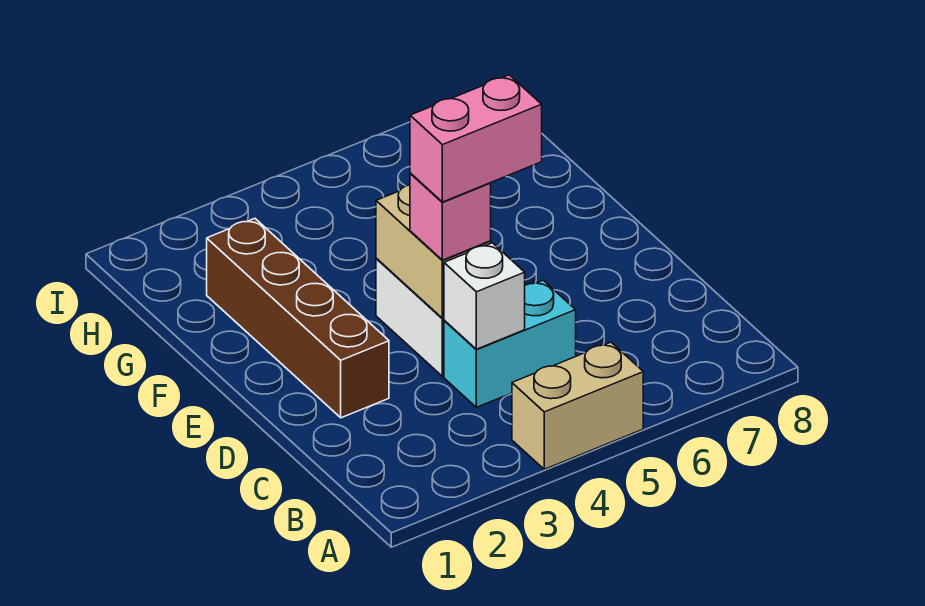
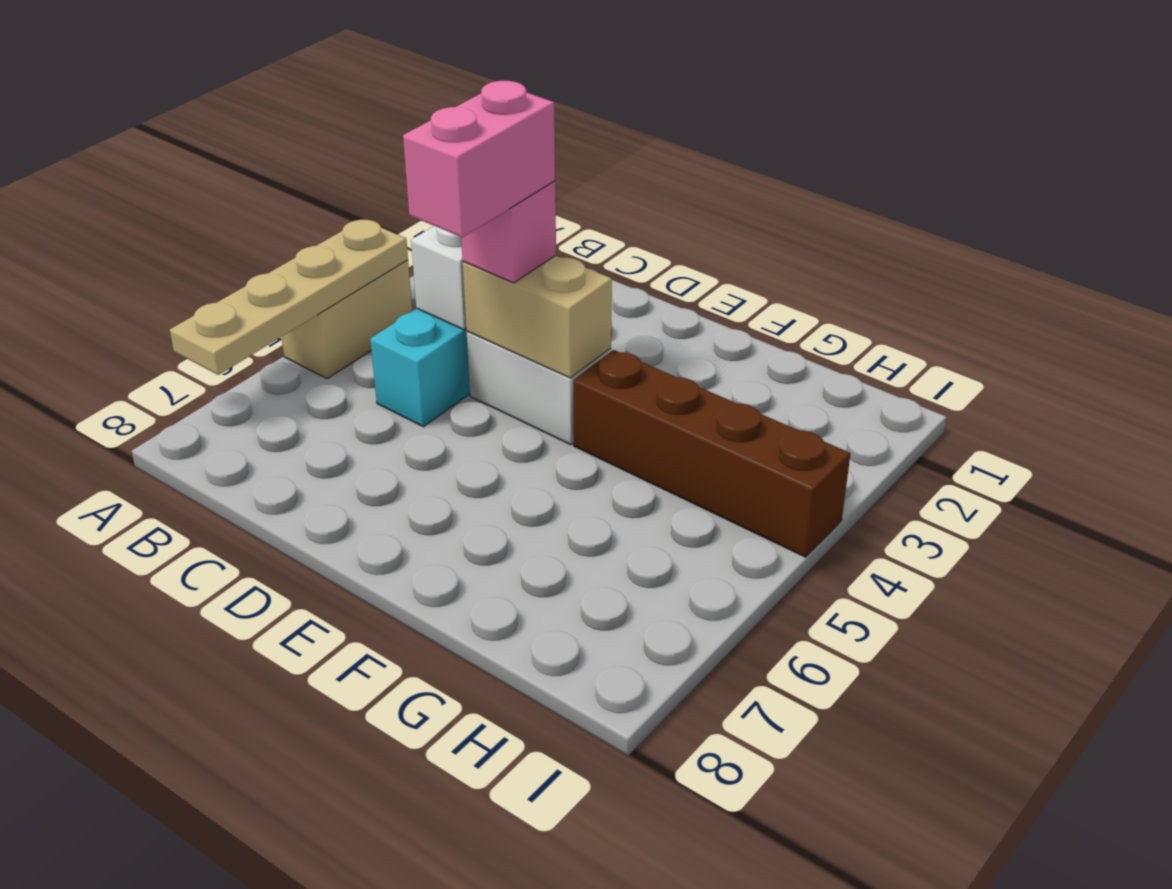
none -> tan 1x4 plate [170,220,408,375]
brown 1x4 brick [207,218,389,418] -> brown 1x4 brick moved to [573,350,851,557]

